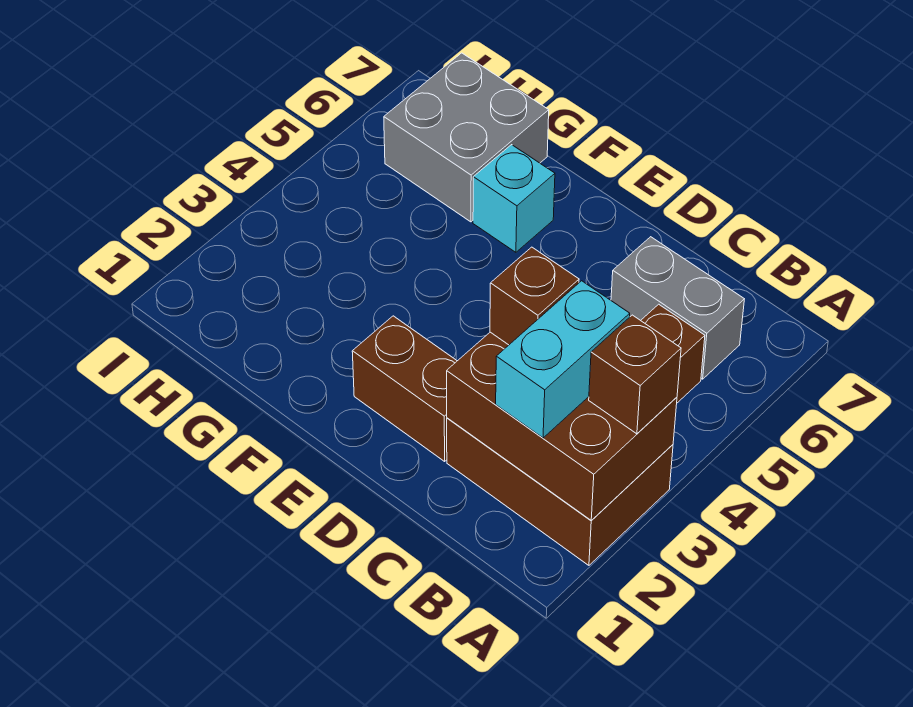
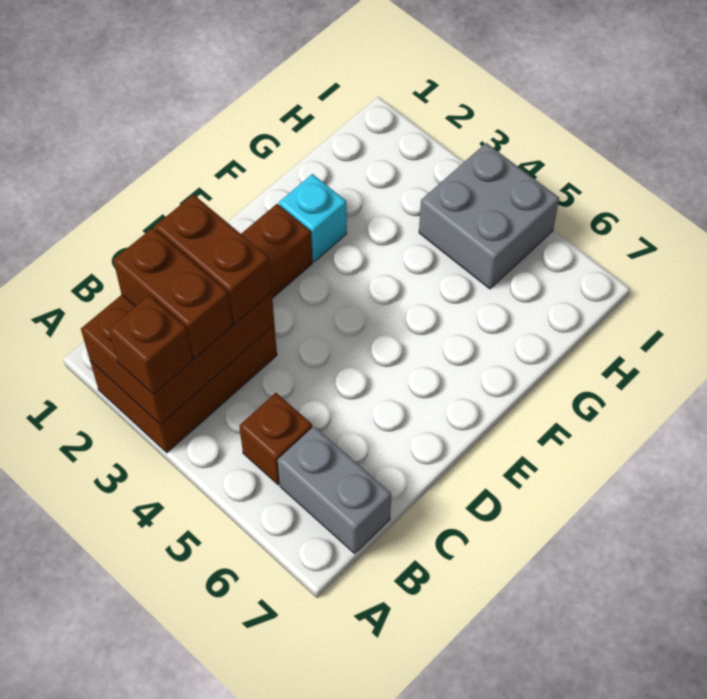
cyan 1x2 brick [496,281,630,438] -> brown 1x2 brick [113,228,233,359]
grey 1x2 brick [611,237,744,379] -> grey 1x2 brick turned to [278,426,391,553]
brown 1x1 brick [490,247,579,345] -> brown 1x2 brick [155,194,272,324]
cyan 1x1 brick [473,145,555,252] -> cyan 1x1 brick moved to [279,174,347,262]
grey 2x2 brick [384,53,549,222] -> grey 2x2 brick moved to [419,143,559,289]

